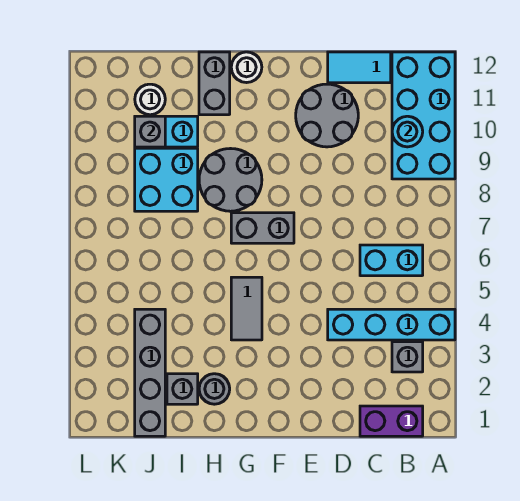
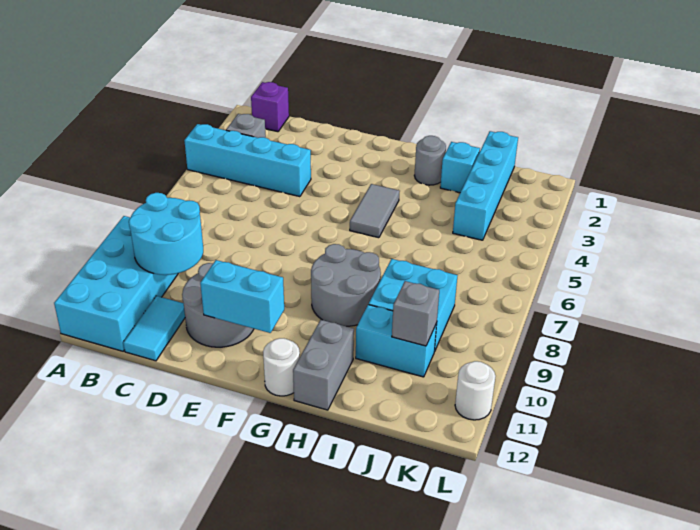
purple 1x2 brick [360,406,423,436] -> purple 1x1 brick [251,82,289,132]
cyan 1x2 brick [360,245,423,276] -> cyan 1x2 brick moved to [200,260,284,333]
cyan 1x1 round brick [392,116,423,147] -> cyan 2x2 round brick [129,193,203,275]
cyan 1x2 tile [328,52,391,83] -> cyan 1x2 tile turned to [123,296,185,361]
grey 1x2 brick [231,213,294,243] -> none
grey 1x1 brick [167,374,198,404] -> cyan 1x1 brick [440,142,480,193]
grey 1x4 brick [135,309,165,436] -> cyan 1x4 brick [453,131,518,240]
white 1x1 round brick [135,84,165,115] -> white 1x1 round brick moved to [455,361,496,420]

